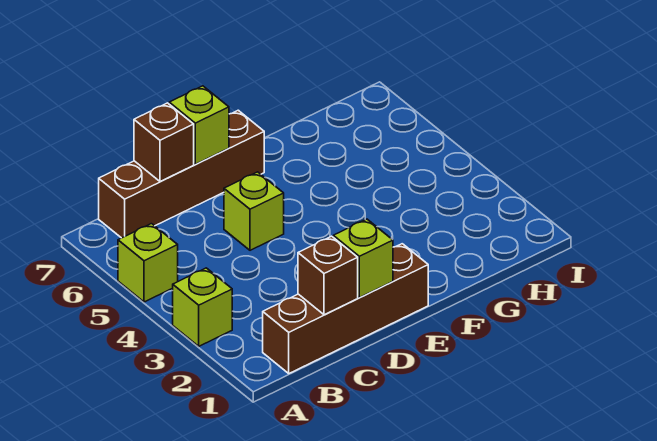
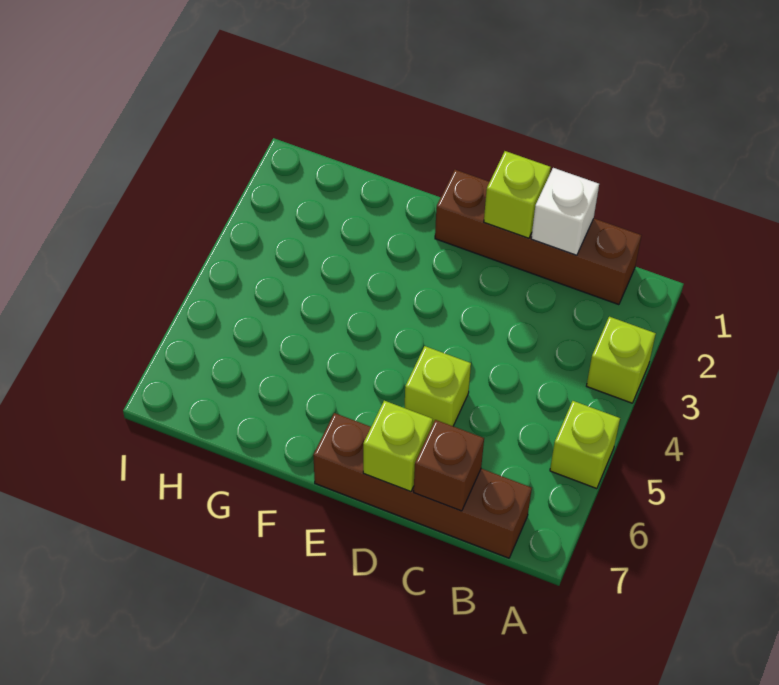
brown 1x1 brick [298,236,358,315] -> white 1x1 brick [531,168,599,255]

